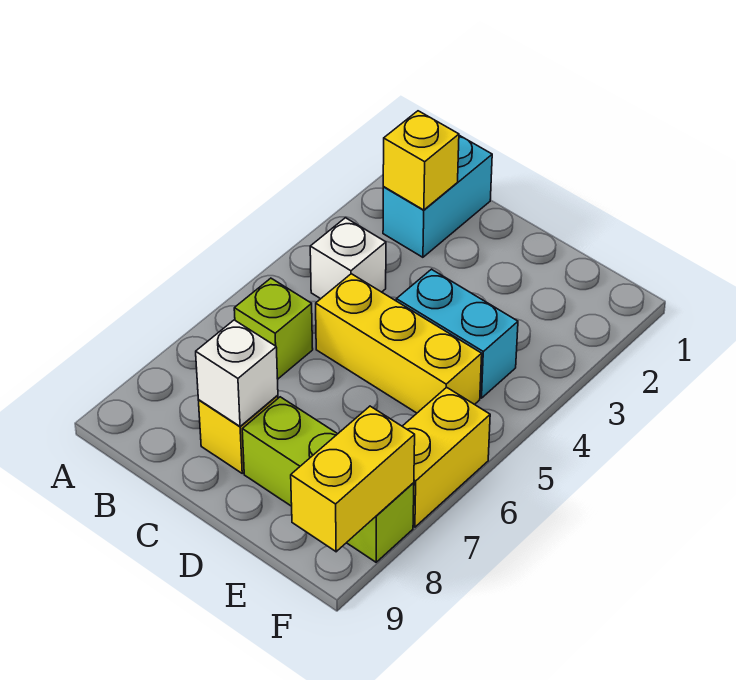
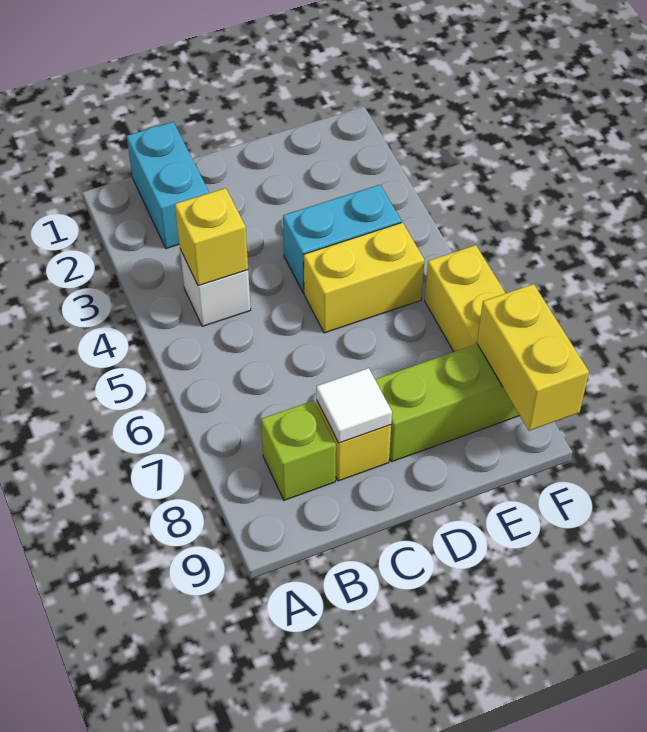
yellow 1x1 brick [383,111,459,210] -> yellow 1x1 brick moved to [175,188,248,286]
lime 1x1 brick [234,278,313,379] -> lime 1x1 brick moved to [261,401,336,500]
yellow 1x3 brick [316,274,482,413] -> yellow 1x2 brick [304,222,425,333]
white 1x1 brick [196,320,278,426] -> white 1x1 tile [316,368,392,443]

